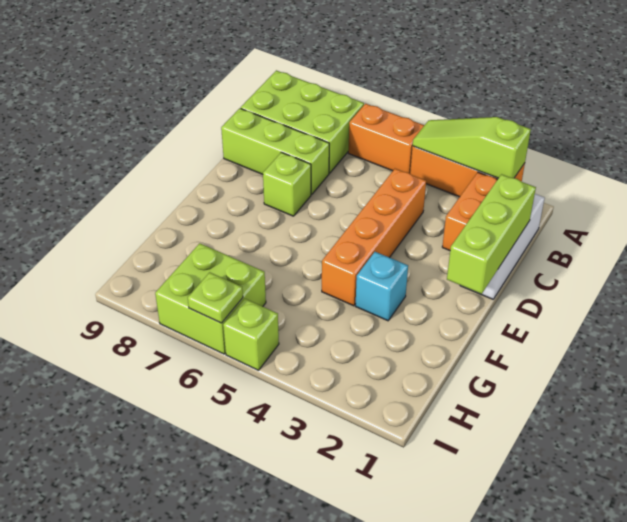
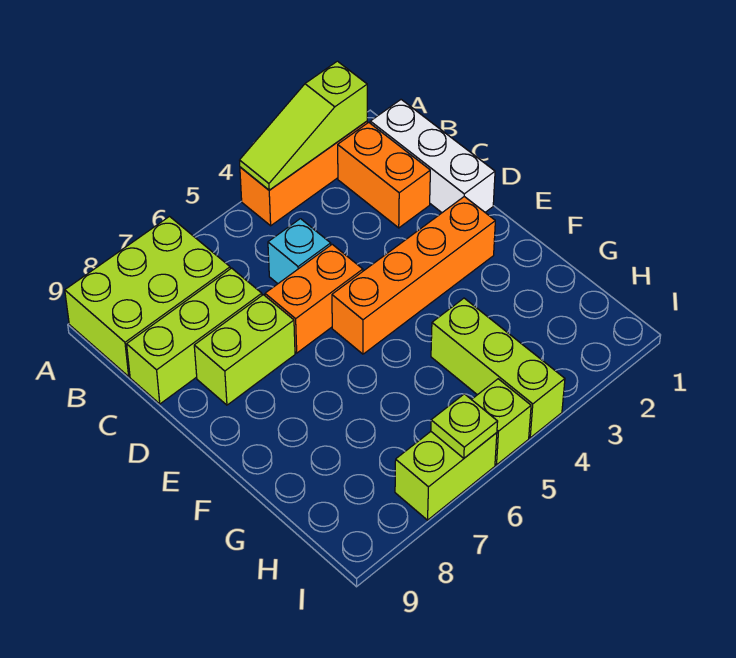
orange 1x2 brick [348,104,424,174] -> orange 1x2 brick moved to [265,244,363,353]
lime 1x3 brick [447,174,536,294] -> lime 1x3 brick moved to [431,298,565,438]
orange 1x4 brick [322,169,426,306] -> orange 1x4 brick turned to [332,197,495,354]
lime 1x1 brick [263,152,311,216] -> lime 1x2 brick [194,295,295,405]
cyan 1x1 brick [356,252,408,321] -> cyan 1x1 brick moved to [268,219,331,284]
lime 2x2 brick [155,243,266,354] -> lime 1x2 brick [395,432,497,520]

